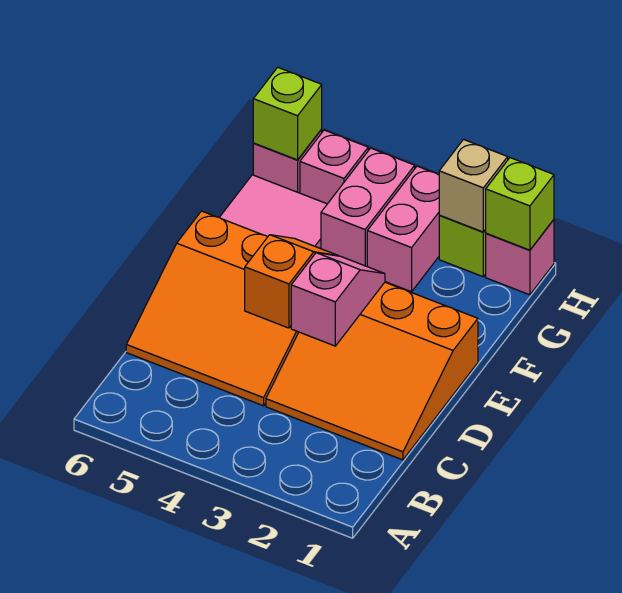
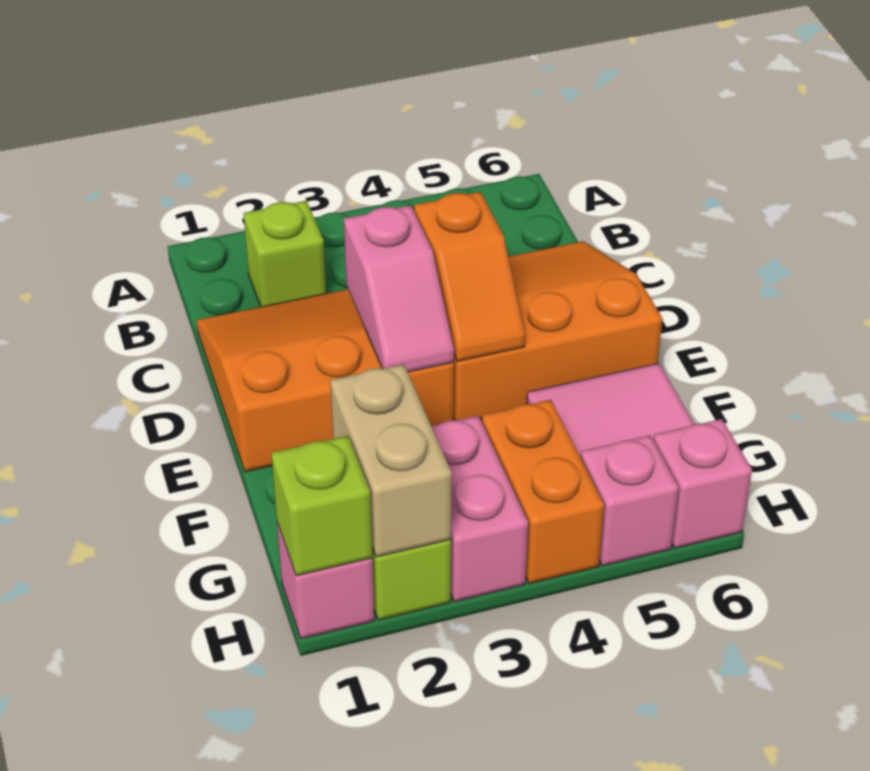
pink 1x2 brick [321,148,415,266] -> orange 1x2 brick [482,400,604,584]
tan 1x1 brick [439,140,508,232] -> tan 1x2 brick [330,364,452,557]
lime 1x1 brick [253,67,322,160] -> lime 1x1 brick moved to [243,201,326,307]

